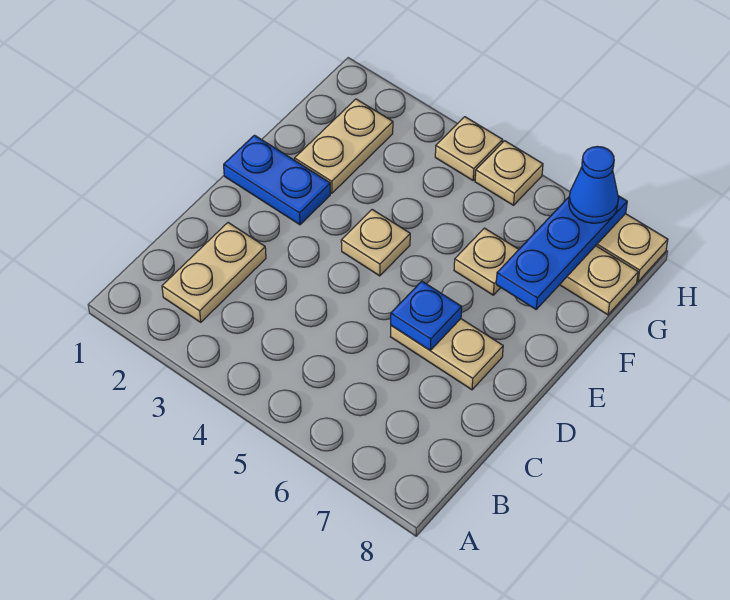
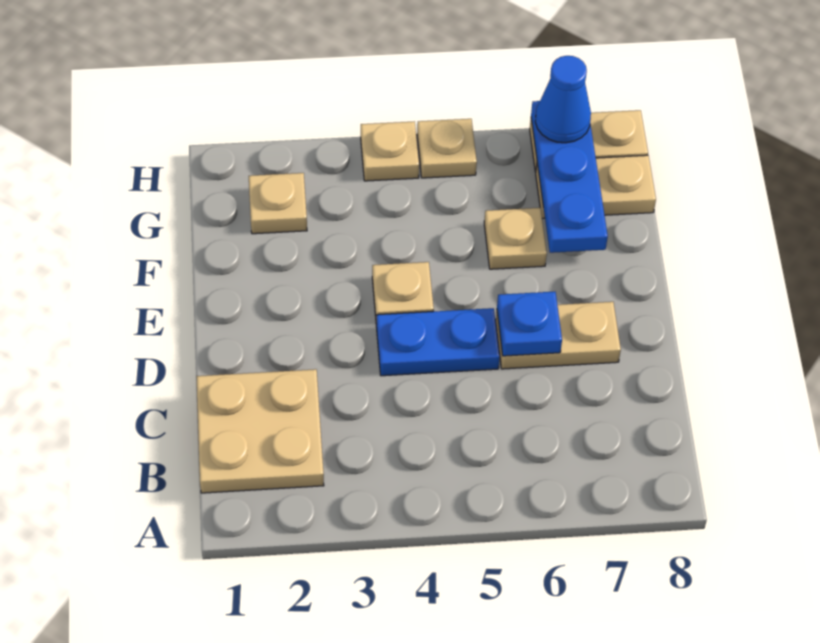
tan 1x2 plate [162,223,266,322] -> tan 2x2 plate [196,369,324,493]
blue 1x2 plate [224,135,330,225] -> blue 1x2 plate moved to [376,308,500,376]
tan 1x2 plate [295,99,393,193] -> tan 1x1 plate [249,173,307,234]

